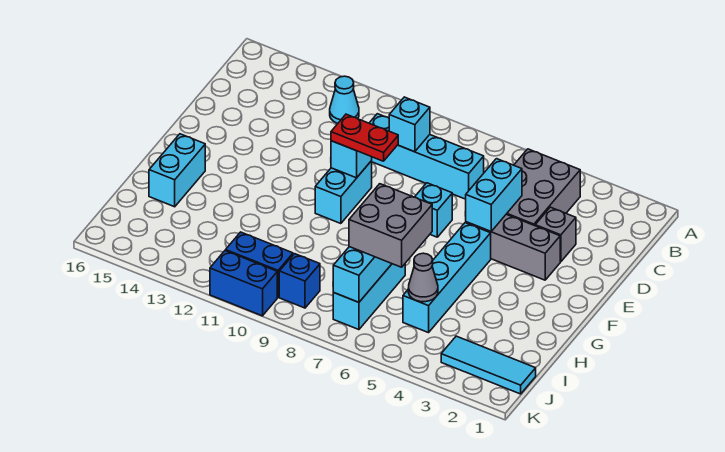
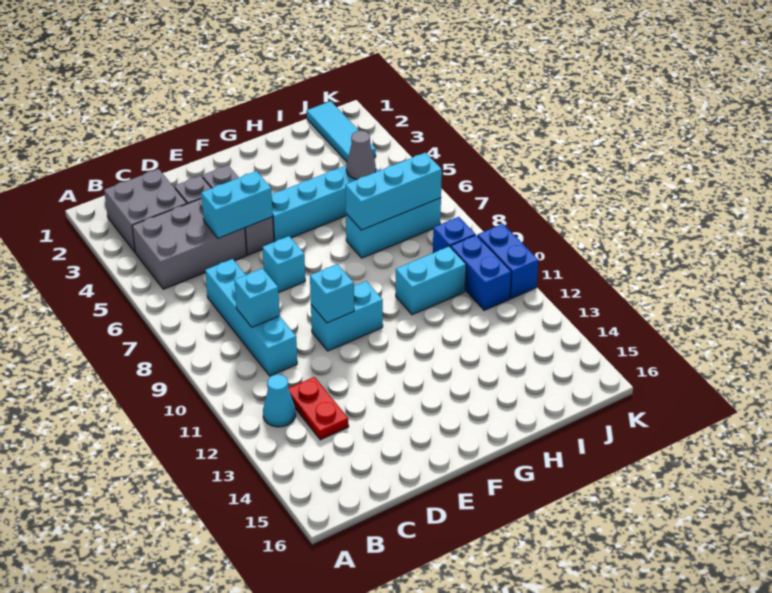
red 1x2 plate [331,114,398,161] -> red 1x2 plate moved to [288,377,349,440]
cyan 1x2 brick [149,134,205,207] -> cyan 1x2 brick moved to [396,246,466,315]
grey 2x2 brick [349,184,432,267] -> grey 2x2 brick moved to [104,169,187,252]

